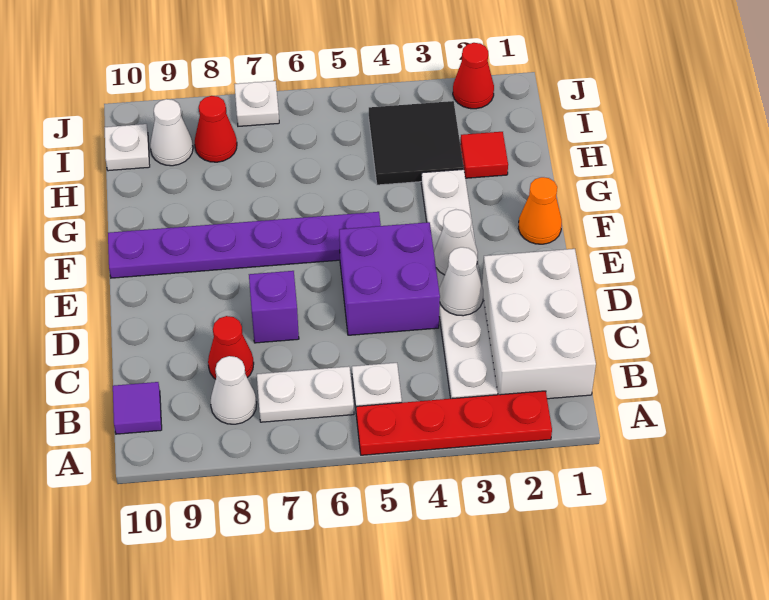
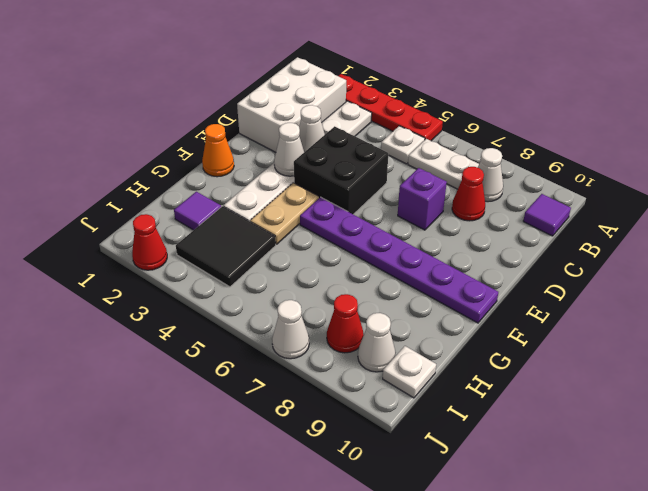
purple 2x2 brick [339,222,440,335] -> black 2x2 brick [294,126,388,214]
none -> tan 1x2 plate [250,183,319,244]
red 1x1 tile [460,132,508,178] -> purple 1x1 tile [174,192,221,230]
white 1x1 plate [234,81,279,126] -> white 1x1 cone [272,300,309,359]

